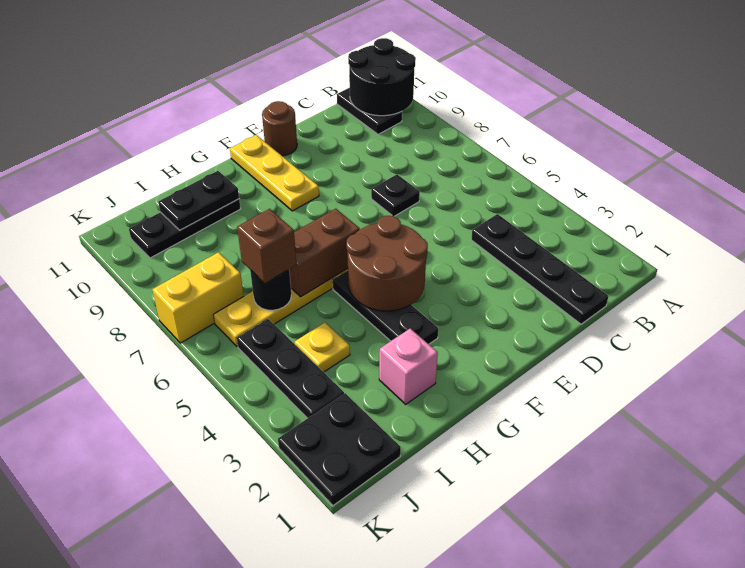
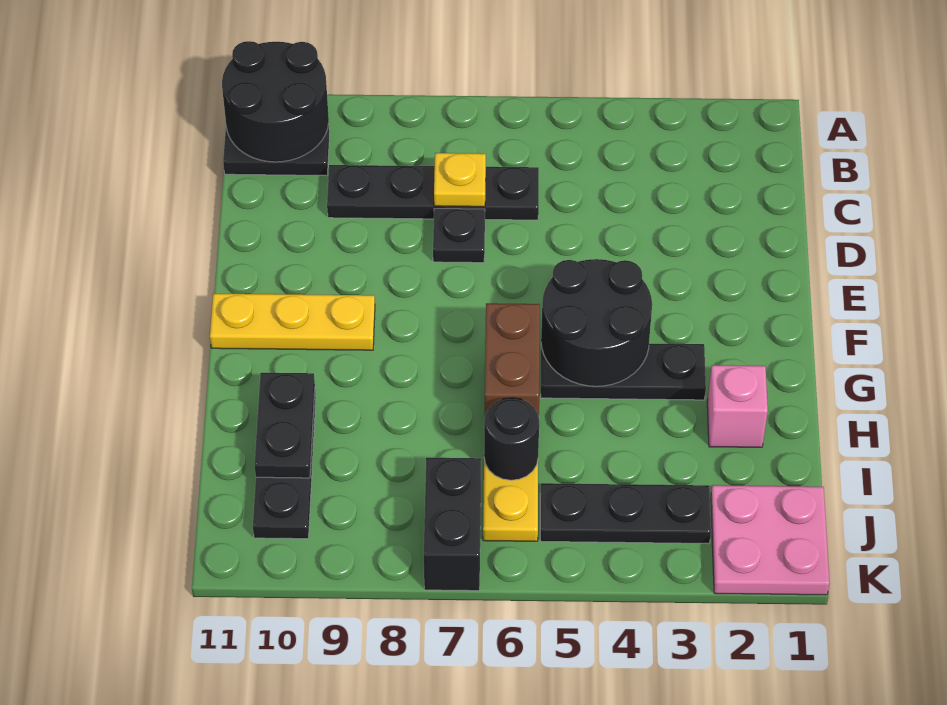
black 1x4 plate [471,214,609,324] -> black 1x4 plate moved to [327,165,539,220]
brown 1x1 round brick [262,101,297,156] -> none
brown 2x2 round brick [346,216,428,311] -> black 2x2 round brick [541,259,652,386]
yellow 1x1 plate [294,323,350,372] -> yellow 1x1 plate moved to [434,153,486,207]
brown 1x1 brick [237,209,296,283] -> none
black 2x2 plate [278,393,401,506] -> pink 2x2 plate [711,485,830,595]
yellow 1x2 brick [152,252,244,343] -> black 1x2 brick [424,458,481,591]

